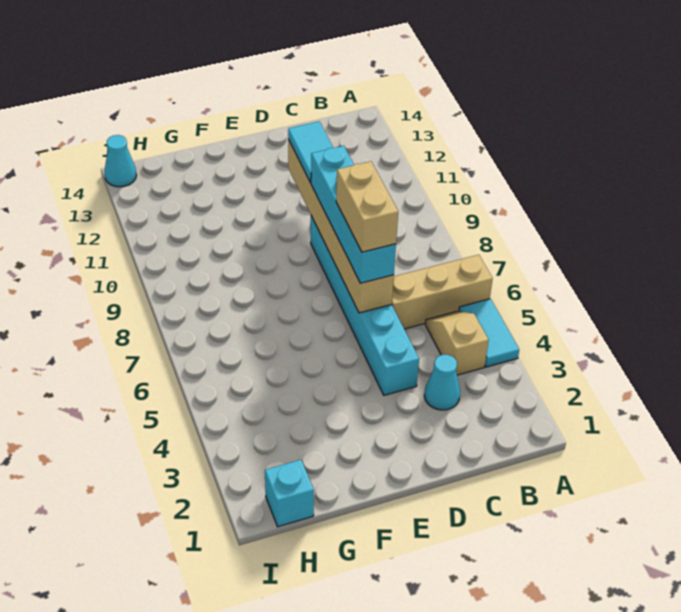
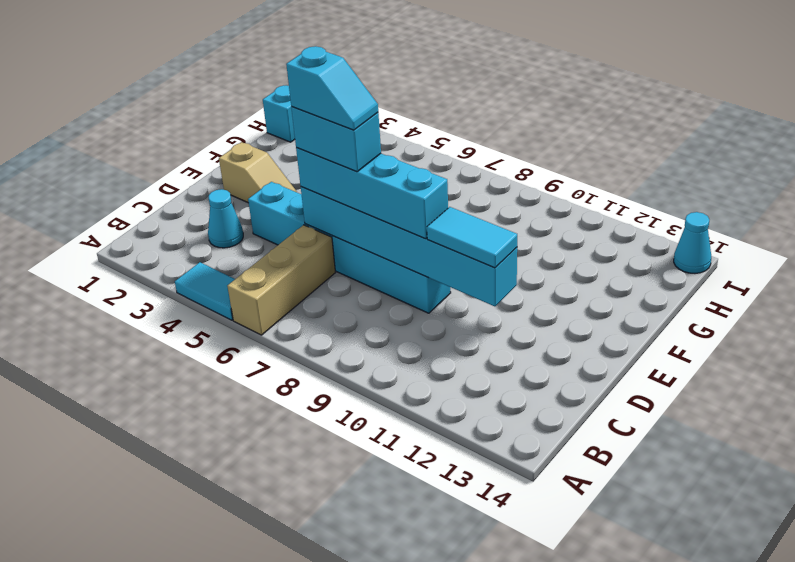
tan 1x2 slope [425,311,489,375] -> tan 1x2 slope moved to [219,142,297,203]
tan 1x6 brick [288,140,394,313] -> cyan 1x6 brick [301,187,517,306]
tan 1x2 brick [336,161,398,252] -> cyan 1x2 brick [291,107,381,172]
none -> cyan 1x2 slope [286,46,378,130]

